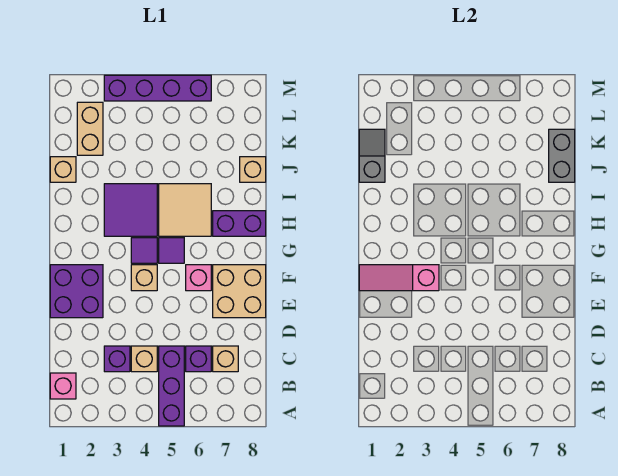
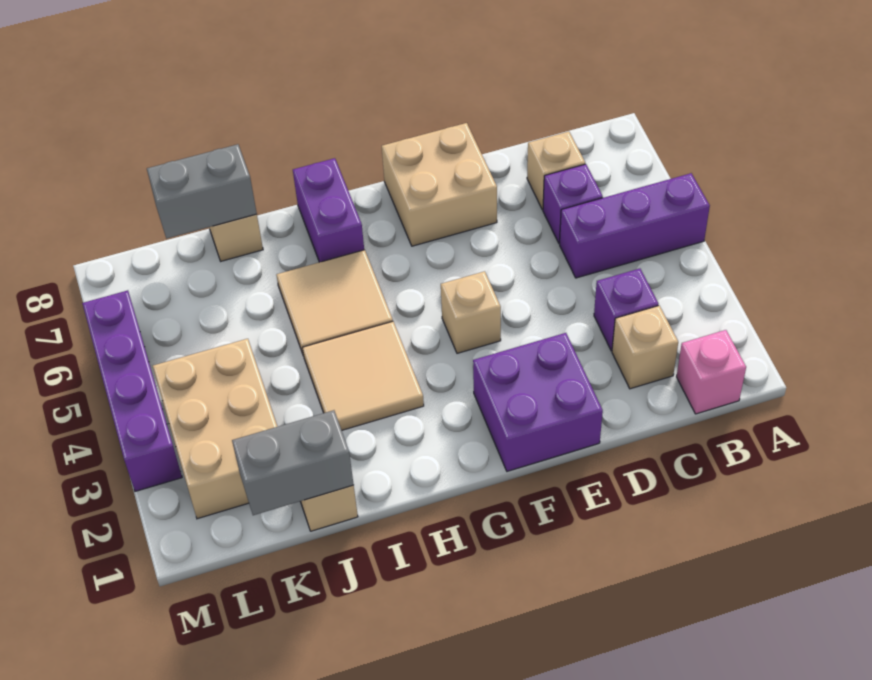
tan 1x1 brick [131,346,157,372] -> tan 1x1 brick moved to [612,306,678,389]
pink 1x3 slope [359,265,439,291] -> none
pink 1x1 brick [186,265,211,291] -> none
purple 1x1 tile [131,238,157,263] -> none
purple 1x1 tile [159,238,184,263] -> none
purple 2x2 tile [104,184,157,236] -> tan 2x2 tile [302,321,424,430]
grey 1x2 slope [359,129,385,182] -> grey 1x2 brick [232,410,354,515]
tan 1x2 brick [77,102,103,155] -> tan 2x3 brick [153,339,277,519]

